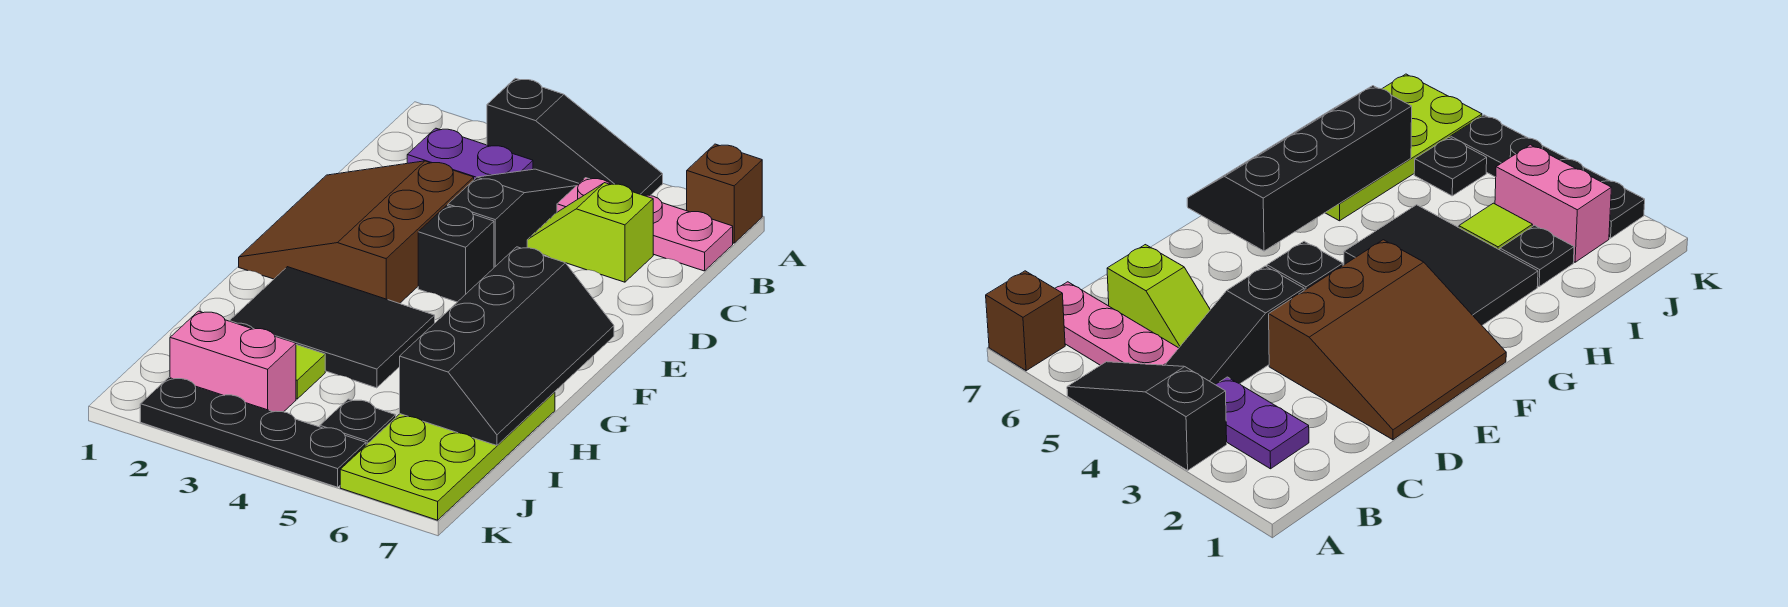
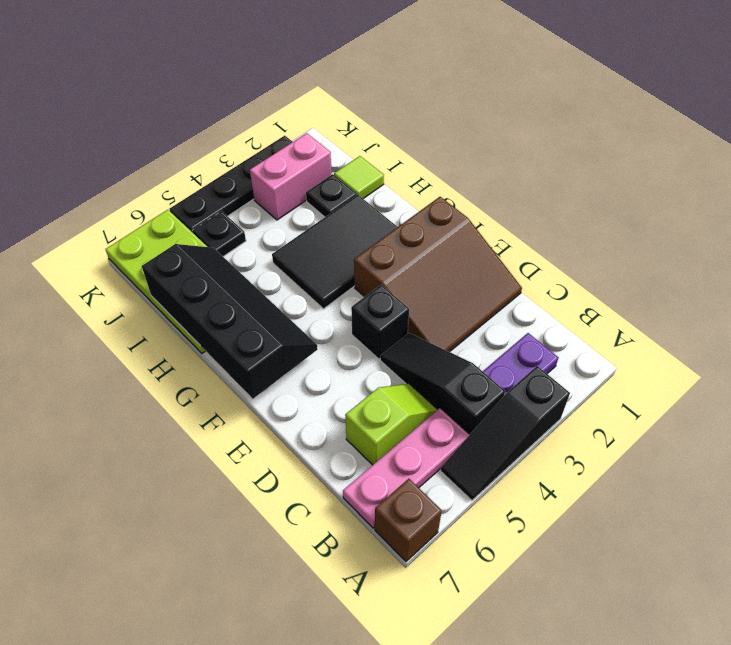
black 1x3 slope [448,169,579,267] -> black 1x3 slope turned to [380,333,505,435]
brown 3x3 slope [239,161,474,304] -> brown 3x3 slope turned to [354,197,522,352]
black 2x4 slope [400,247,614,445] -> black 2x4 slope turned to [142,244,318,399]
lime 1x1 tile [296,345,325,399] -> lime 1x1 tile moved to [334,156,384,199]

